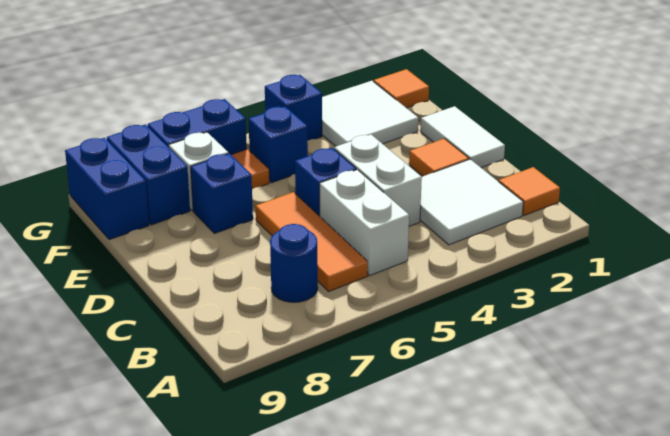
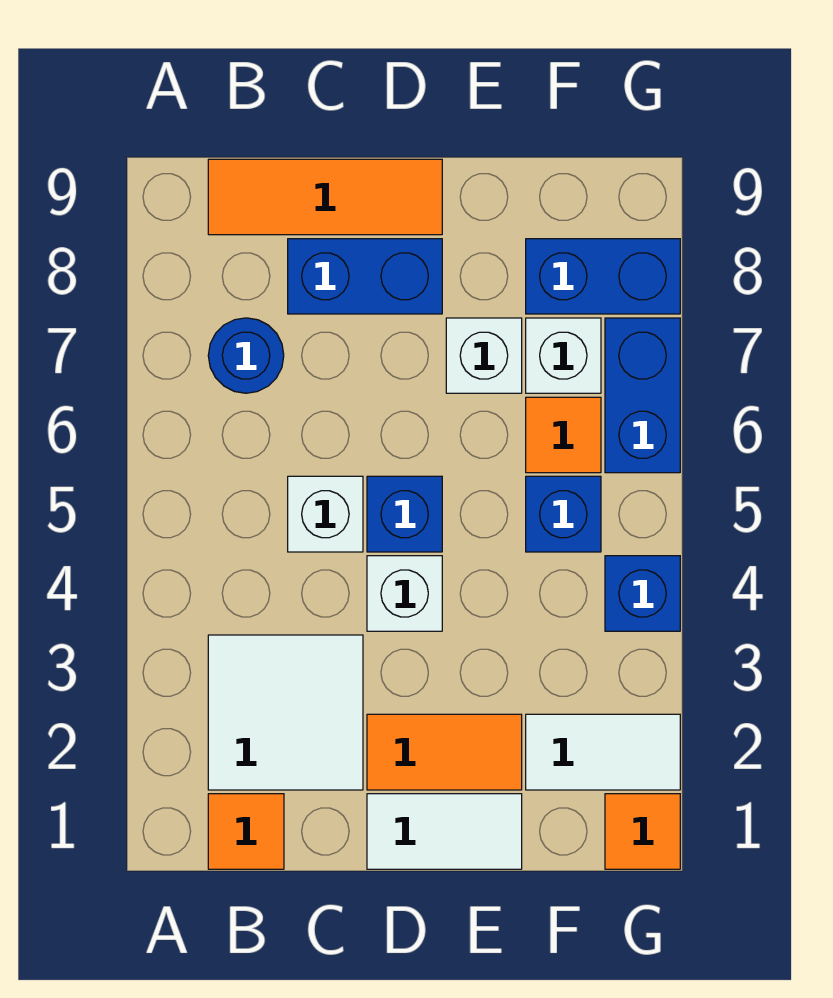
white 1x2 brick [319,170,409,275] -> white 1x1 brick [288,476,363,552]
orange 1x3 tile [256,192,368,291] -> orange 1x3 tile moved to [208,159,442,235]
white 1x2 brick [334,135,422,226] -> white 1x1 brick [367,556,442,631]
orange 1x1 tile [409,138,469,176] -> orange 1x2 tile [367,714,522,790]
blue 1x1 brick [191,153,253,233] -> white 1x1 brick [446,318,522,393]
white 2x2 tile [322,81,418,146] -> white 1x2 tile [526,714,680,790]
blue 1x2 brick [65,138,149,240] -> blue 1x2 brick moved to [288,239,442,314]

